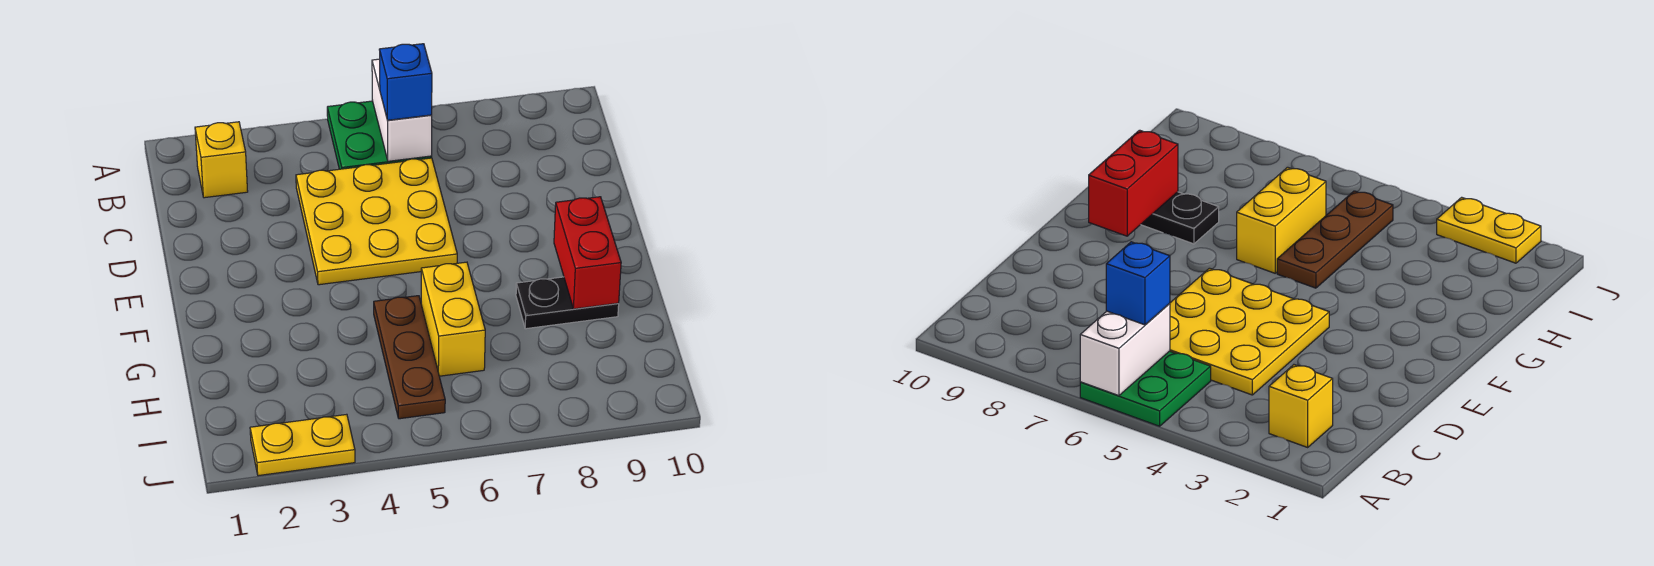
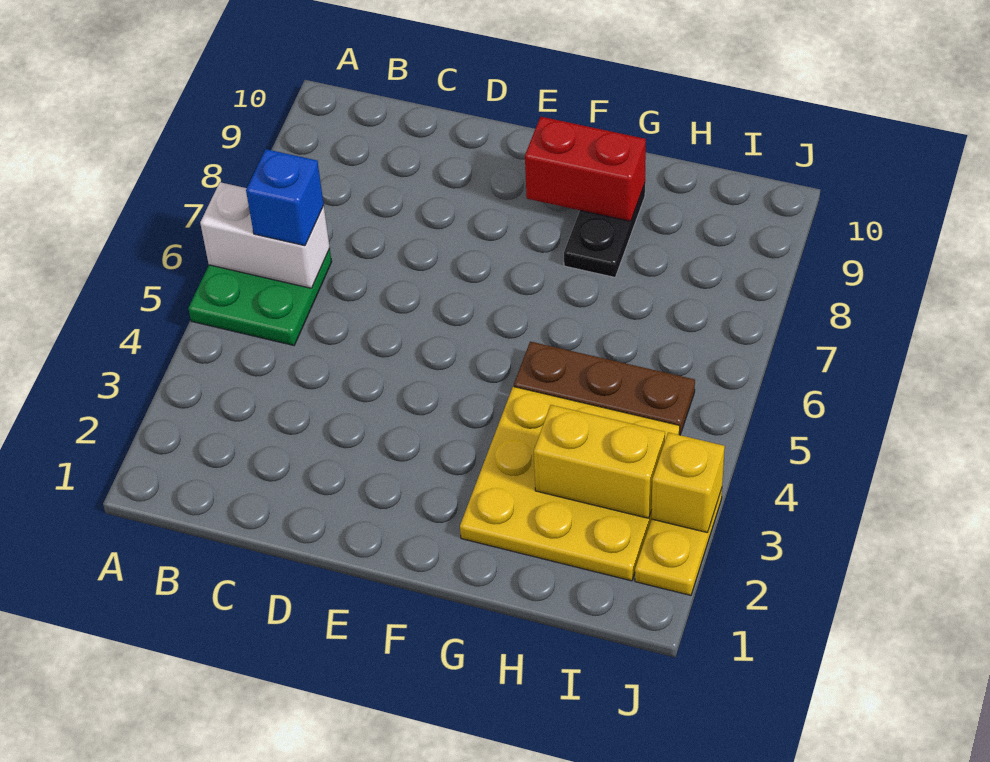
yellow 1x1 brick [195,122,248,198] -> yellow 1x1 brick moved to [651,432,725,533]
yellow 3x3 plate [296,158,457,285] -> yellow 3x3 plate moved to [460,387,680,581]
yellow 1x2 brick [421,262,485,376] -> yellow 1x2 brick moved to [534,405,665,518]

